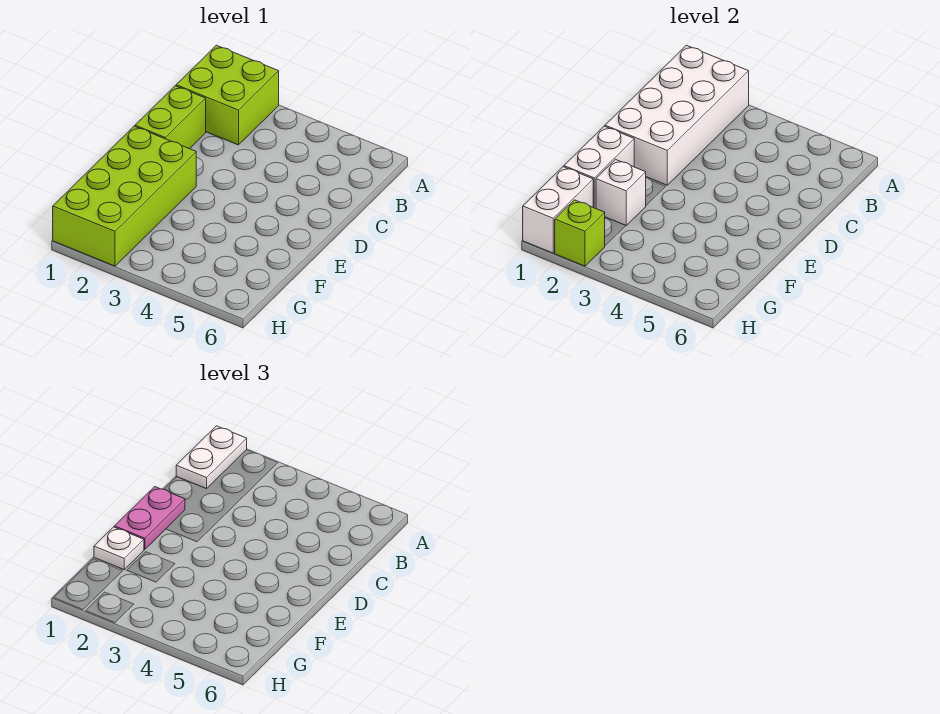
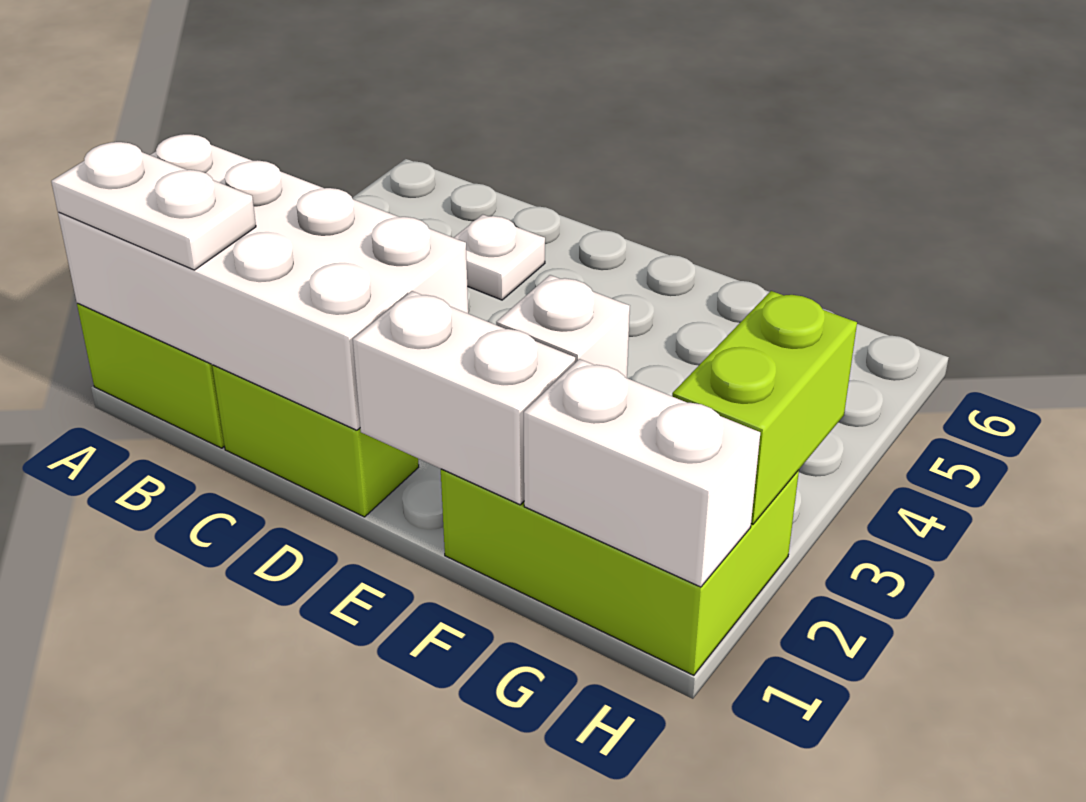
pink 1x2 plate [114,487,185,550] -> none
lime 2x4 brick [53,126,196,266] -> lime 2x3 brick [441,469,799,675]
white 1x1 plate [94,527,144,570] -> white 1x1 plate moved to [454,215,545,300]
lime 1x1 brick [555,200,605,266] -> lime 1x2 brick [672,291,857,524]

